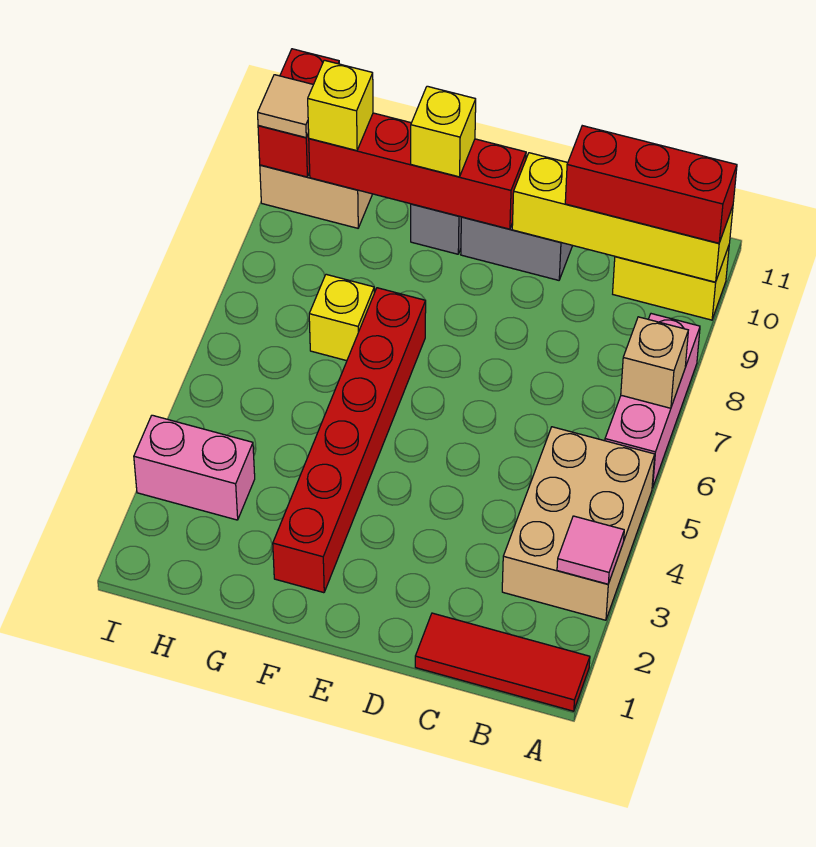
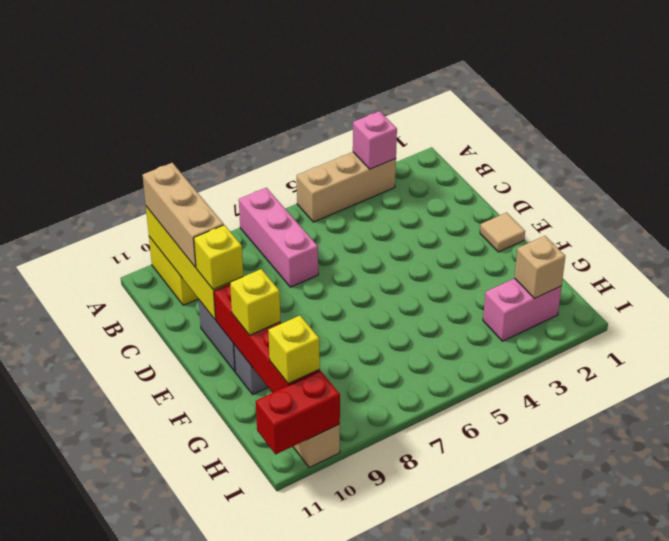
red 1x3 tile [415,613,590,711] -> none
tan 2x3 brick [502,427,655,620] -> tan 1x3 brick [297,152,396,222]
pink 1x1 tile [557,516,624,584] -> pink 1x1 brick [353,111,397,169]
pink 1x3 brick [605,314,700,488] -> pink 1x3 brick turned to [239,188,318,287]
tan 1x1 brick [621,317,688,408] -> tan 1x1 brick moved to [514,236,565,298]
red 1x3 brick [565,126,737,243] -> tan 1x3 brick [143,163,224,267]
red 1x6 brick [273,288,426,593] -> none
yellow 1x1 brick [309,274,374,361] -> yellow 1x1 brick moved to [194,225,243,290]
pink 1x2 brick [134,415,255,520] -> pink 1x2 brick turned to [483,278,562,341]
tan 1x1 tile [258,75,313,138] -> tan 1x1 tile moved to [480,213,525,252]

